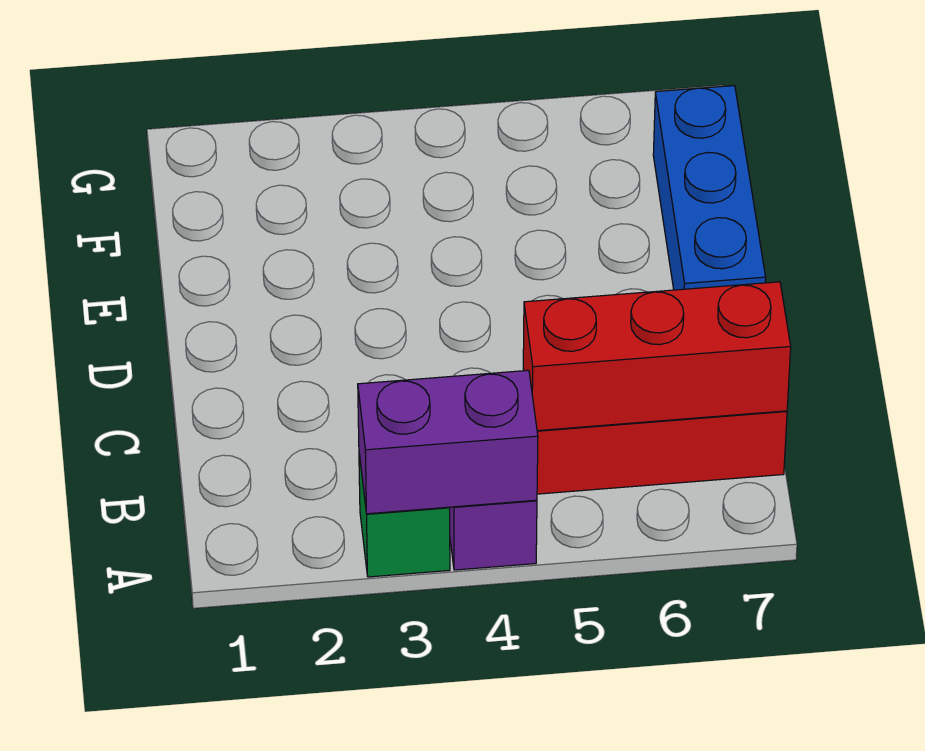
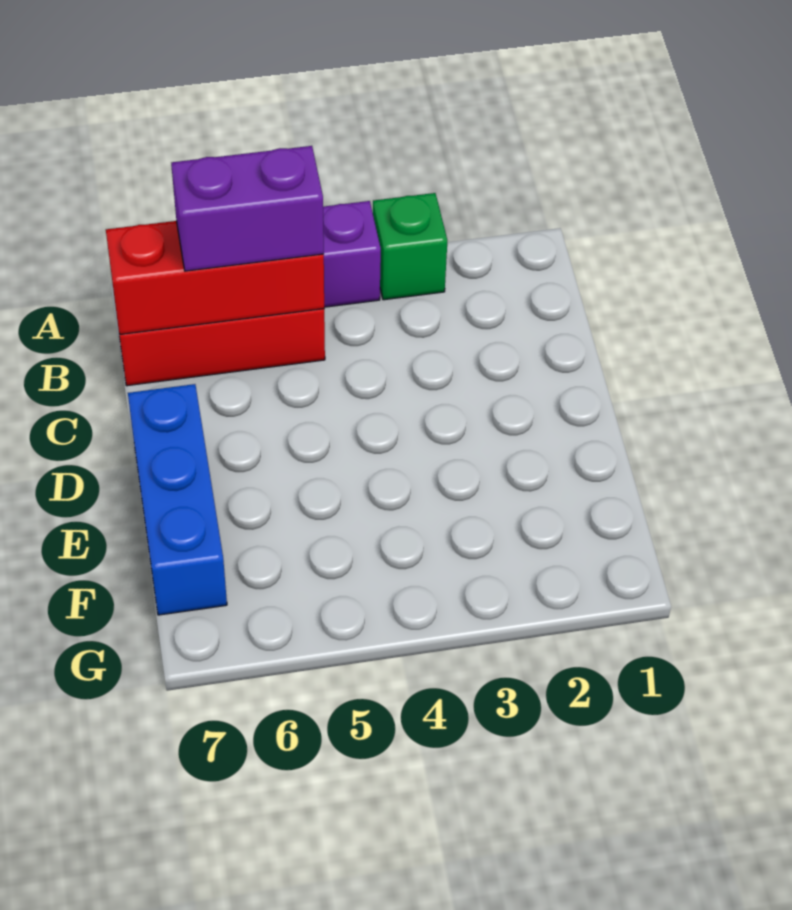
purple 1x2 brick [358,370,538,514] -> purple 1x2 brick moved to [171,146,324,271]

